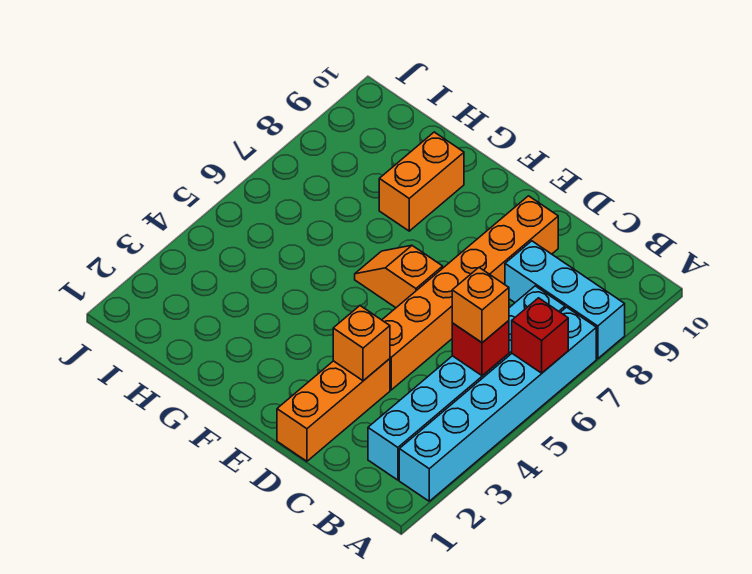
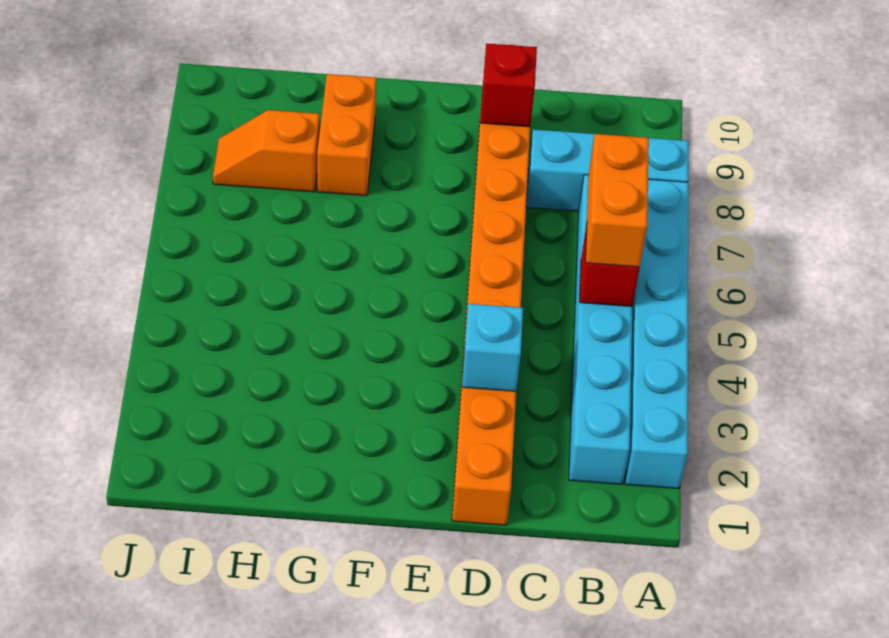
red 1x1 brick [512,298,568,373] -> red 1x1 brick moved to [480,44,537,127]
orange 1x1 brick [452,268,509,343] -> orange 1x2 brick [586,134,649,267]
orange 1x1 brick [333,306,390,381] -> cyan 1x1 brick [462,304,523,391]
orange 1x2 slope [355,245,443,308] -> orange 1x2 slope moved to [213,110,320,192]

